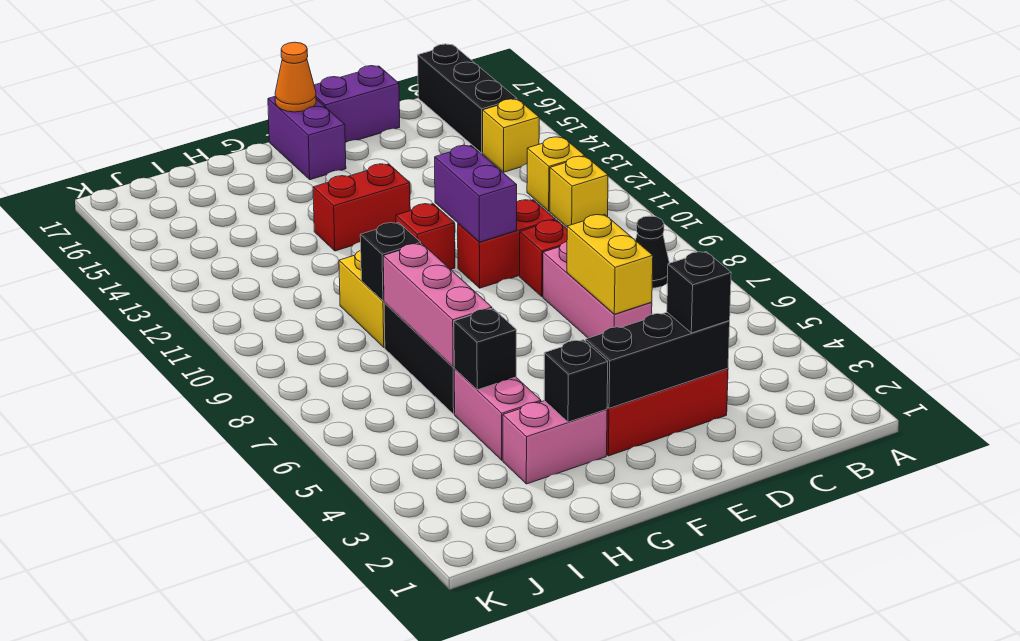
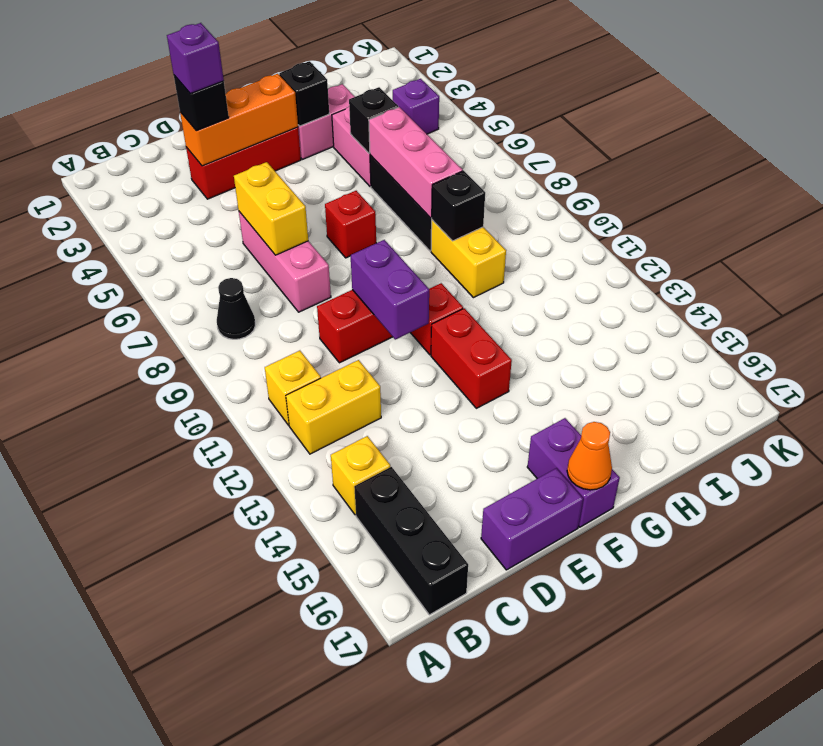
yellow 1x1 brick [527,137,585,211] -> yellow 1x2 brick [286,360,381,454]
black 1x3 brick [586,312,730,408] -> orange 1x3 brick [180,74,298,166]
none -> purple 1x1 brick [167,23,224,94]
red 1x1 brick [520,220,567,297] -> red 1x1 brick moved to [325,191,376,258]
red 1x2 brick [313,164,410,251] -> red 1x2 brick turned to [431,308,512,408]
none -> purple 1x1 brick [393,79,439,134]

